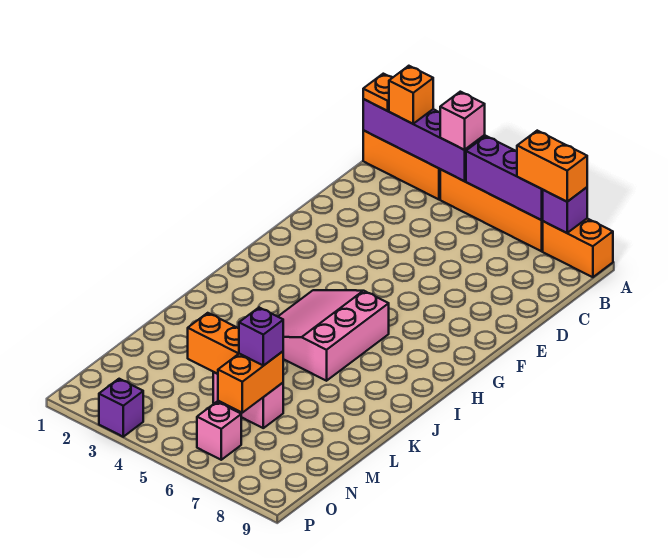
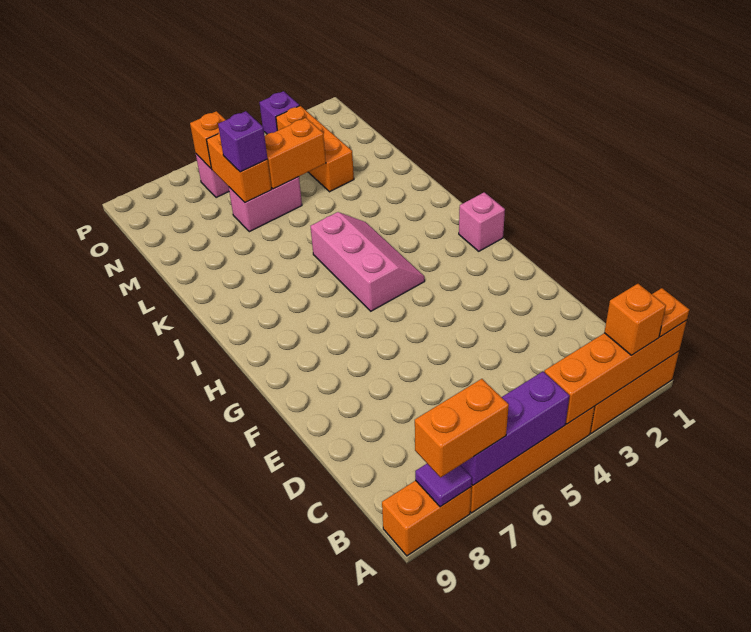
purple 1x4 brick [363,99,485,181] -> orange 1x4 brick [544,320,687,424]
pink 1x1 brick [440,92,485,150] -> pink 1x1 brick moved to [459,192,505,251]
purple 1x1 brick [542,187,587,233] -> purple 1x1 tile [415,464,472,507]
pink 3x3 slope [278,290,389,381] -> pink 2x3 slope [311,212,425,311]
none -> orange 1x3 brick [276,106,354,192]
none -> orange 1x1 brick [190,111,225,168]

